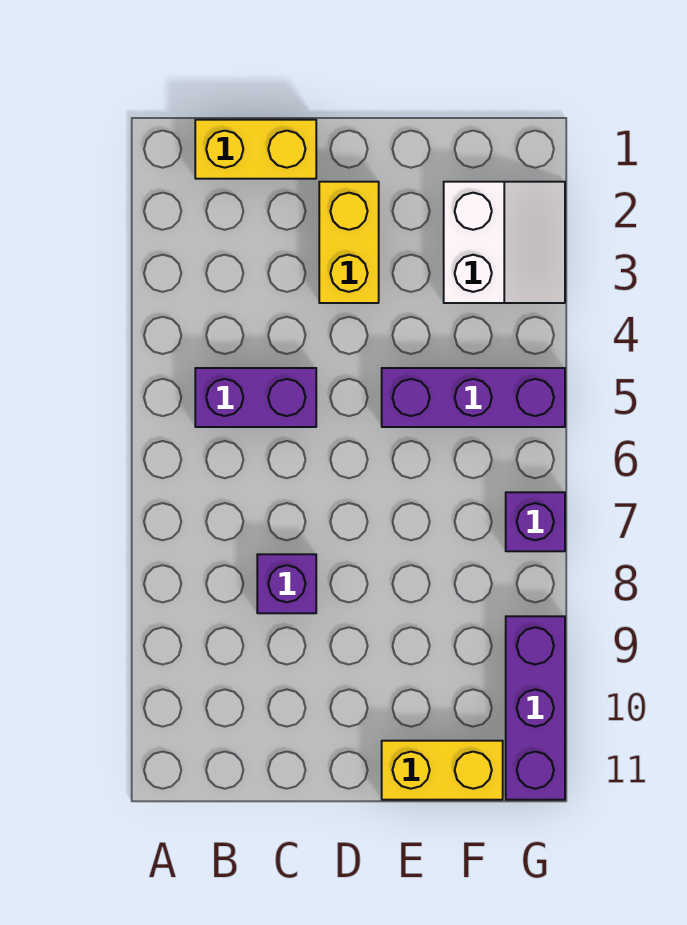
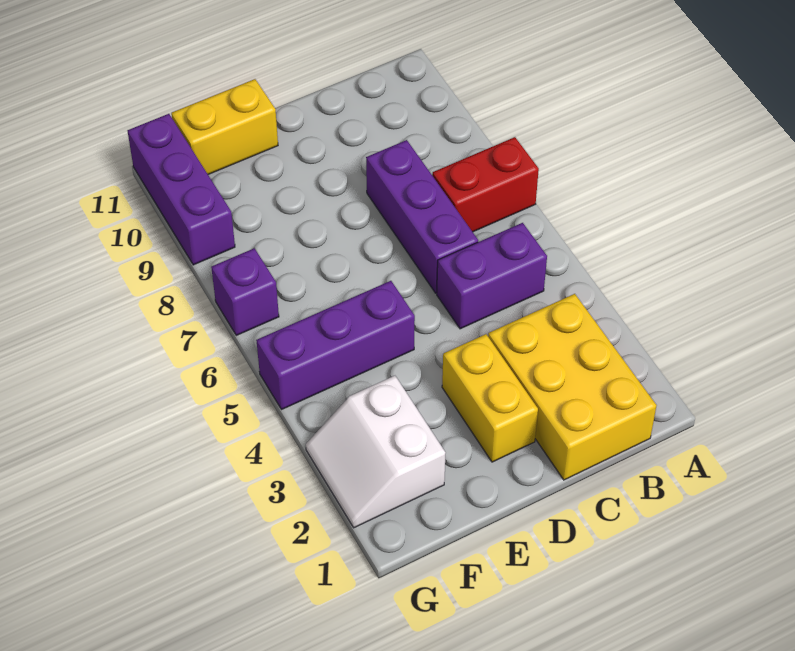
none -> red 1x2 brick [432,137,539,232]
yellow 1x2 brick [195,120,316,179] -> yellow 2x3 brick [488,294,657,480]
purple 1x1 brick [257,554,316,613] -> purple 1x3 brick [366,140,478,293]

